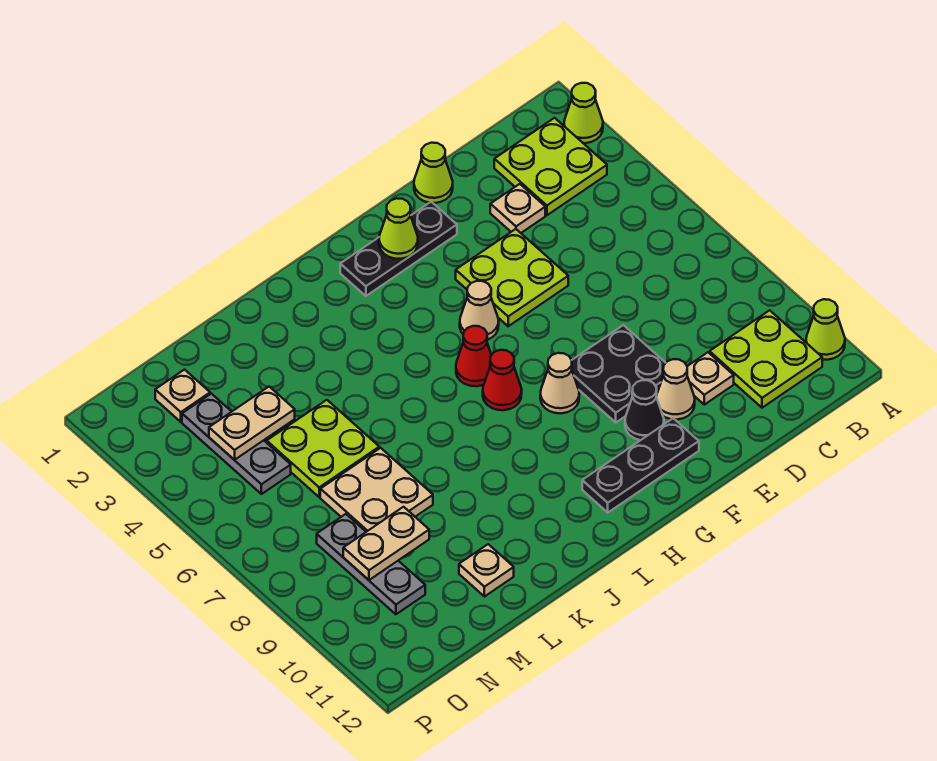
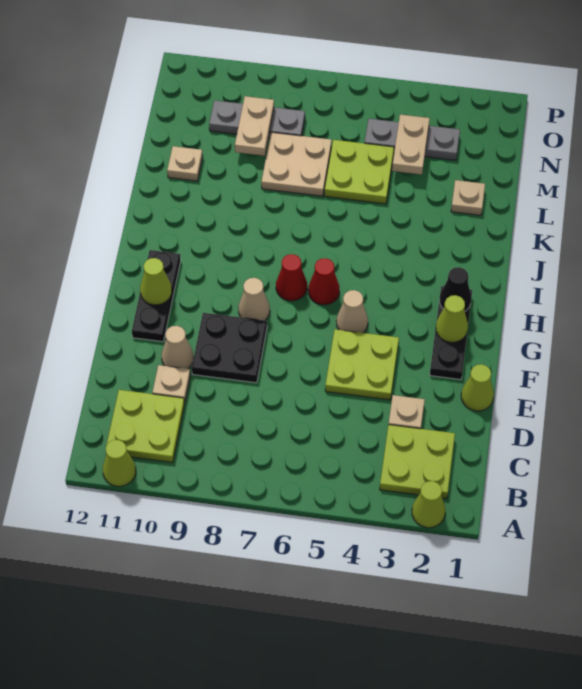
black 1x1 cone [625,380,664,440] -> black 1x1 cone moved to [440,267,471,311]
none -> lime 1x1 cone [140,258,172,305]
tan 1x1 plate [155,370,210,422] -> tan 1x1 plate moved to [451,180,485,215]

